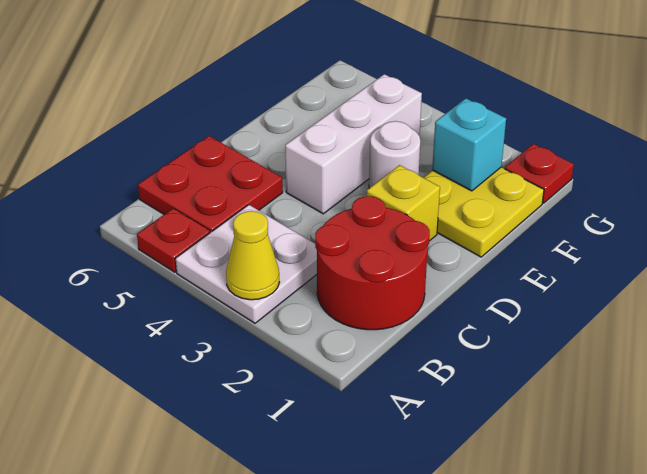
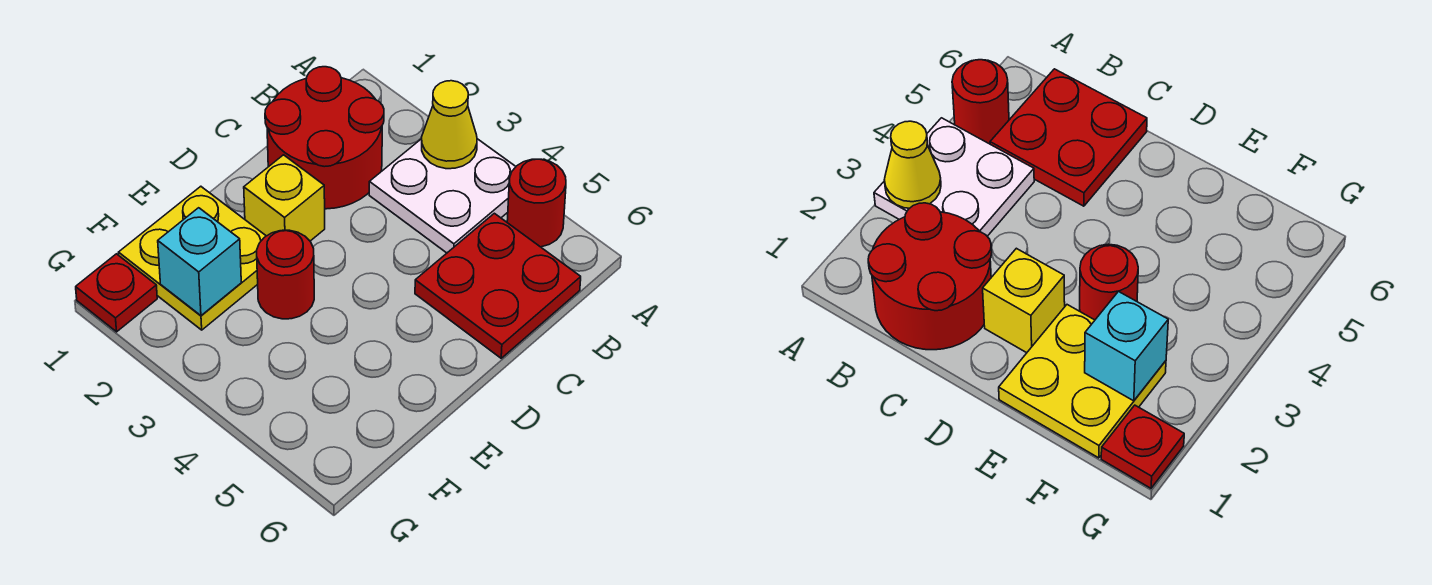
red 1x1 plate [137,208,210,272] -> red 1x1 round brick [507,159,566,247]
white 1x3 brick [285,74,422,214] -> none
white 1x1 round brick [369,121,420,188] -> red 1x1 round brick [257,230,314,319]

